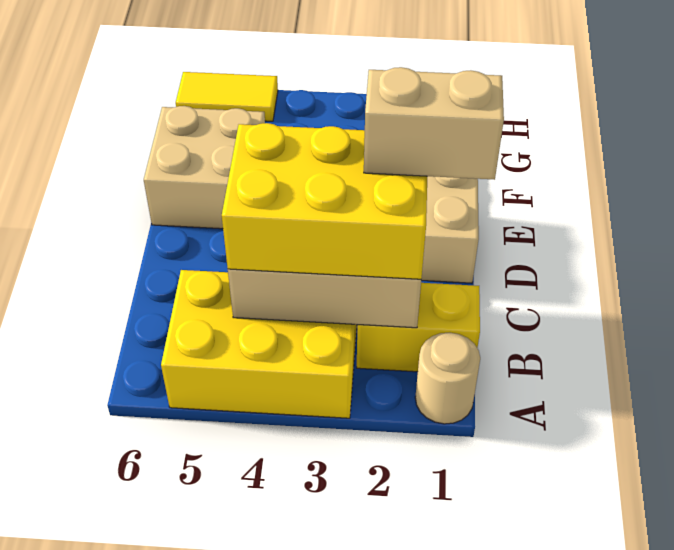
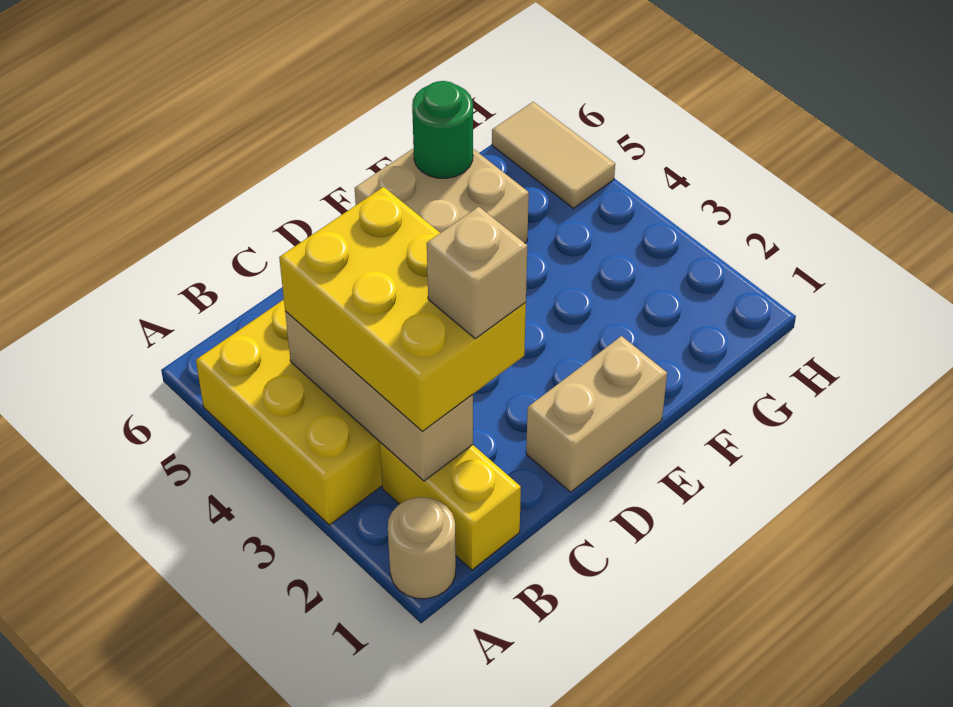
tan 1x2 brick [364,67,504,180] -> tan 1x1 brick [427,207,527,339]
none -> green 1x1 round brick [412,81,473,178]
yellow 1x2 tile [176,72,278,121] -> tan 1x2 tile [492,102,615,208]

